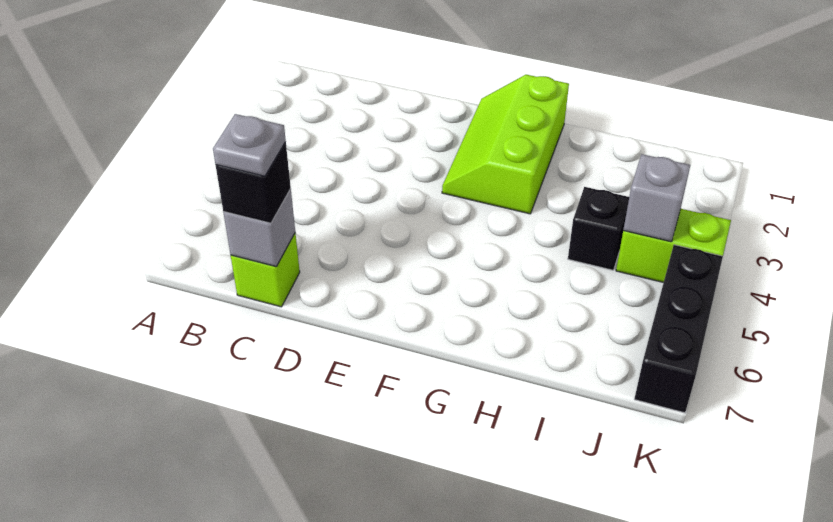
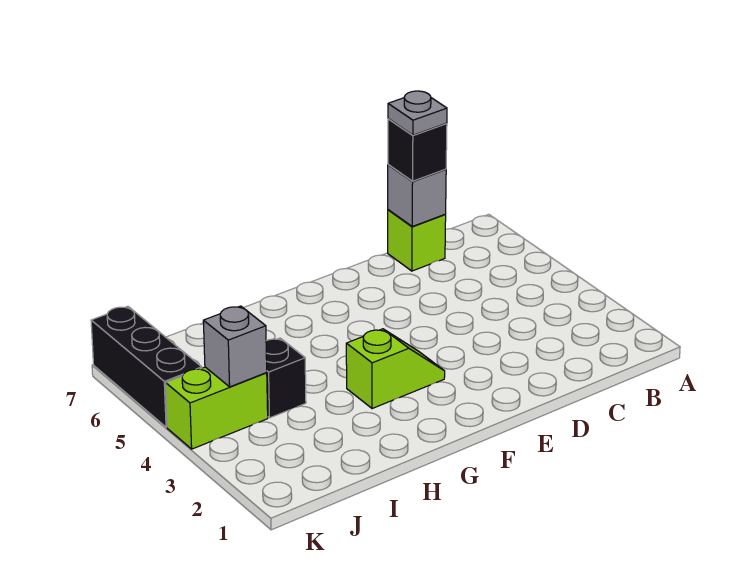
lime 2x3 slope [442,75,569,214] -> lime 1x2 slope [346,329,445,409]

